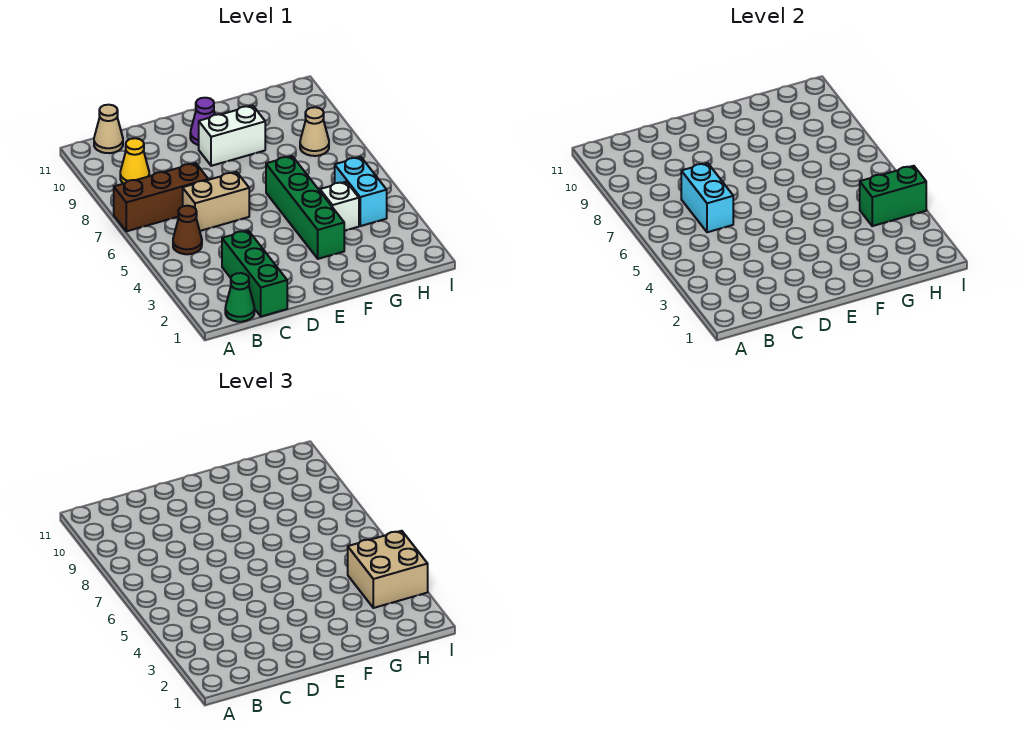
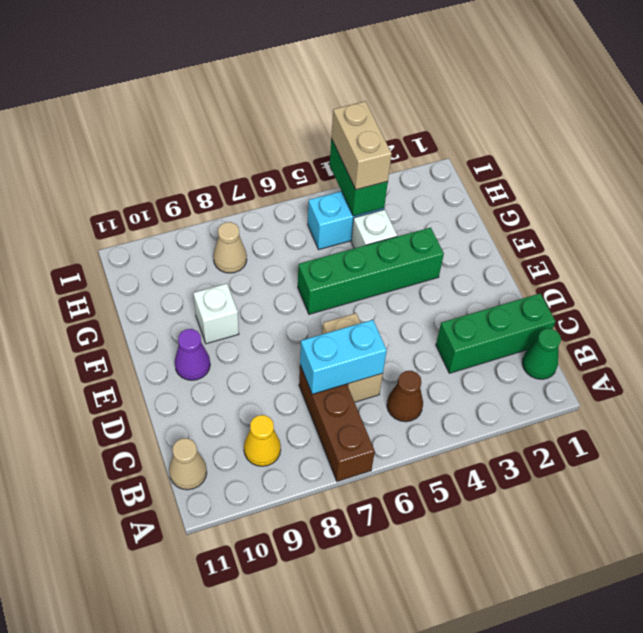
white 1x2 brick [199,105,265,166] -> white 1x1 brick [193,284,239,344]
tan 2x2 brick [348,531,428,608] -> tan 1x2 brick [331,101,392,190]

